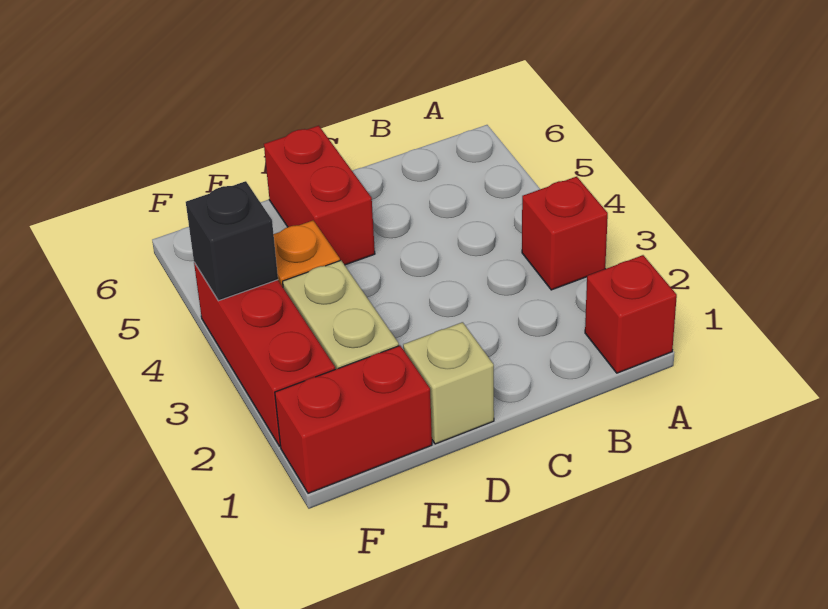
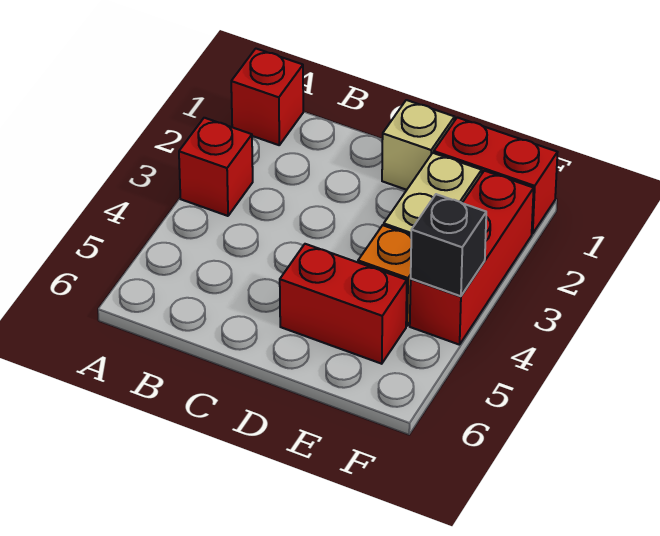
red 1x2 brick [264,126,375,265] -> red 1x2 brick turned to [280,244,407,364]

